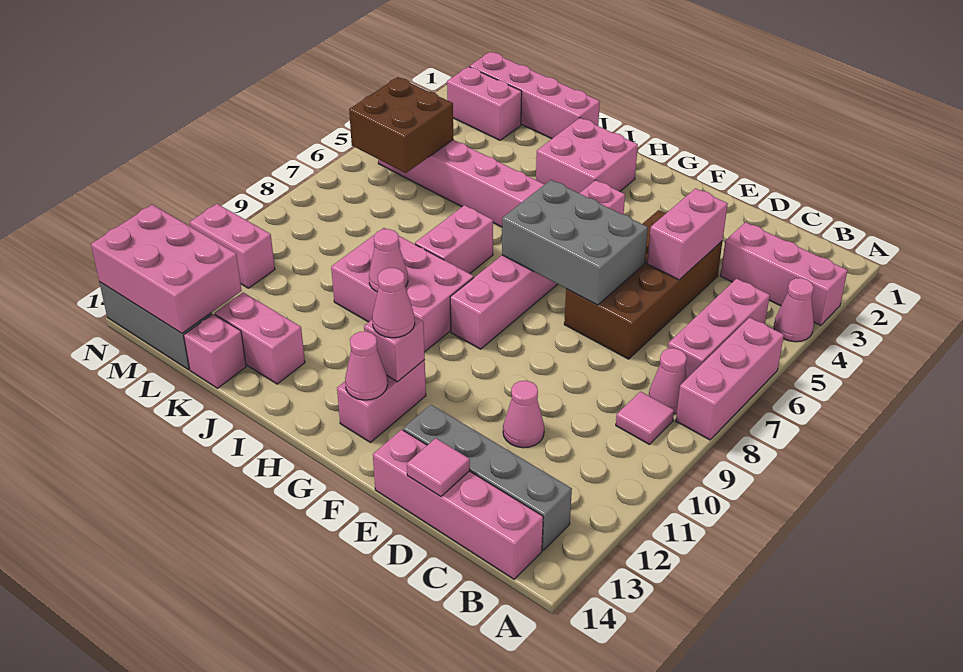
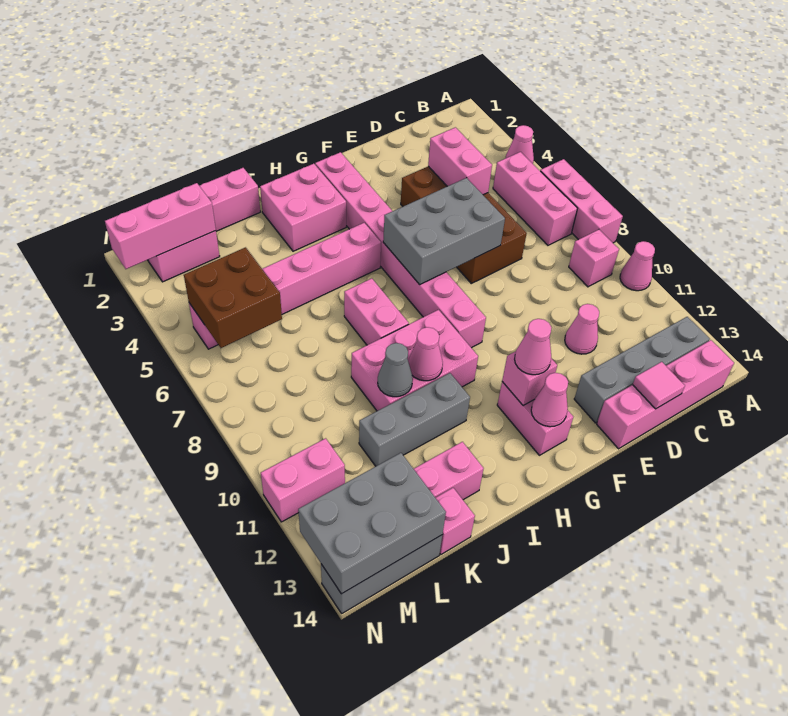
pink 1x3 brick [720,222,848,325] -> pink 1x3 brick moved to [105,183,216,269]
pink 1x1 cone [649,348,687,414] -> pink 1x1 cone moved to [620,241,655,291]
pink 1x1 tile [616,392,674,445] -> pink 1x1 brick [569,230,619,287]
pink 1x6 brick [450,180,625,349] -> pink 1x8 brick [315,152,486,348]
none -> grey 1x3 brick [359,373,470,466]
none -> grey 1x1 cone [378,343,413,397]
pink 2x3 brick [91,205,242,333] -> grey 2x3 brick [298,453,446,594]

